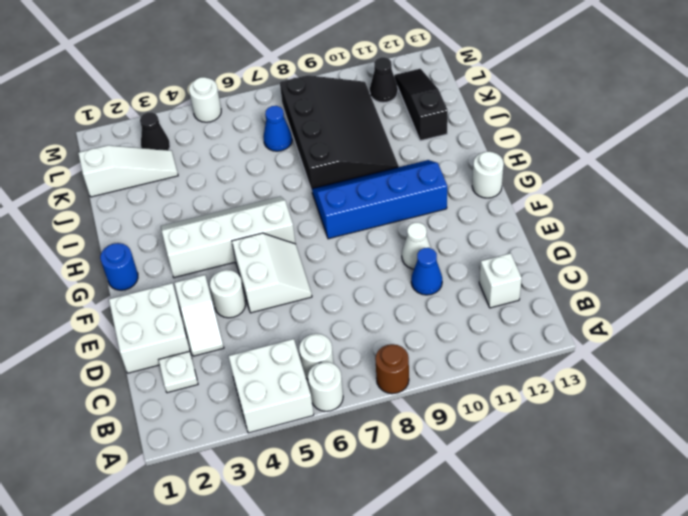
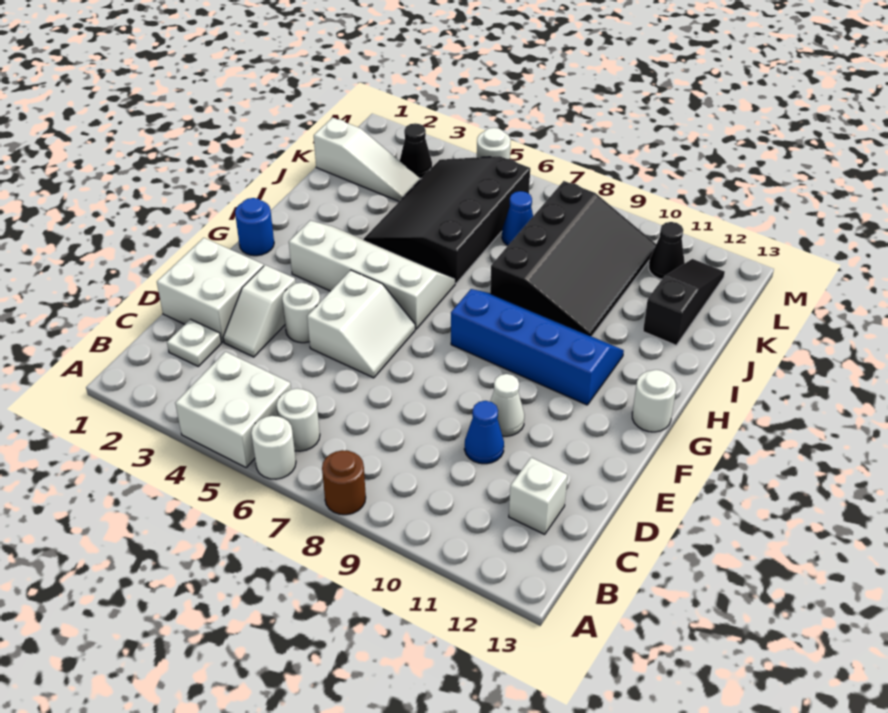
none -> black 3x4 slope [364,156,530,283]

